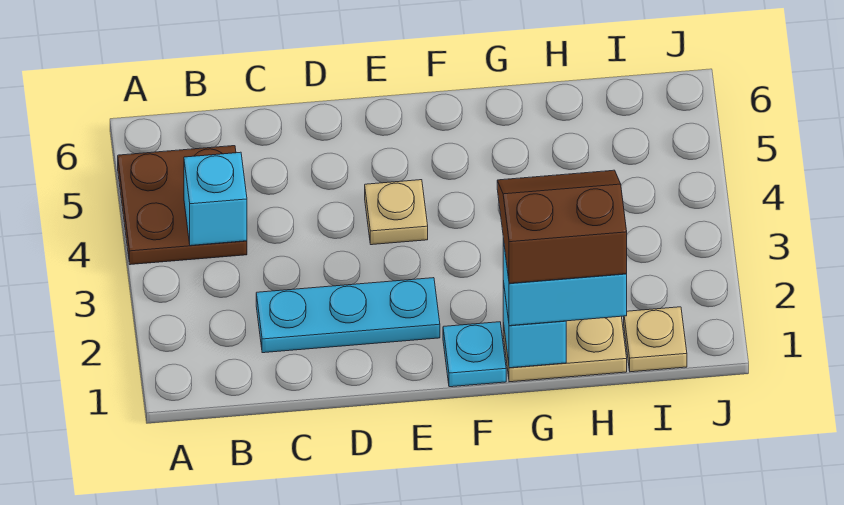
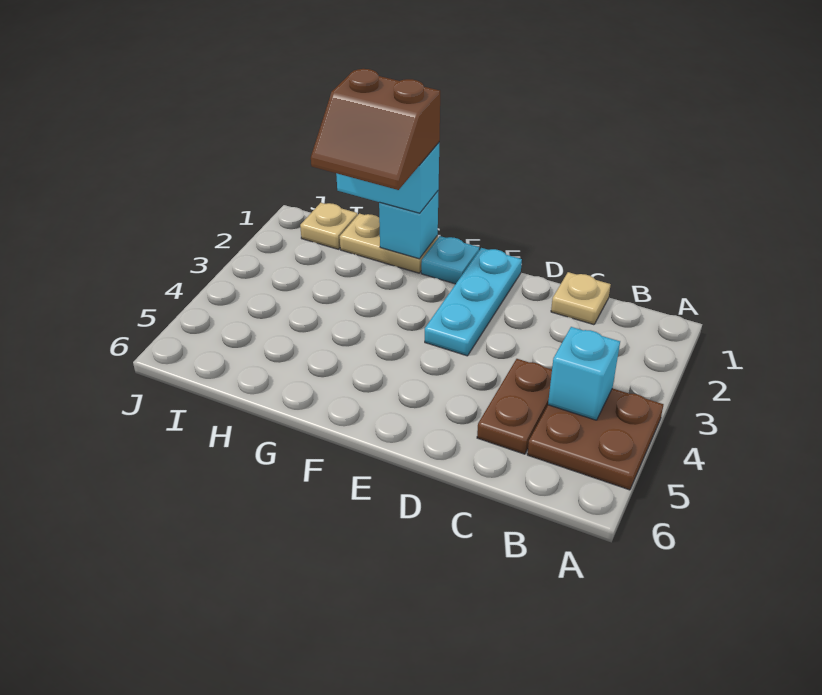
cyan 1x3 plate [256,278,440,353] -> cyan 1x3 plate turned to [425,248,522,356]
none -> brown 1x2 plate [477,359,552,454]
tan 1x1 plate [365,180,428,245] -> tan 1x1 plate moved to [551,272,611,325]

